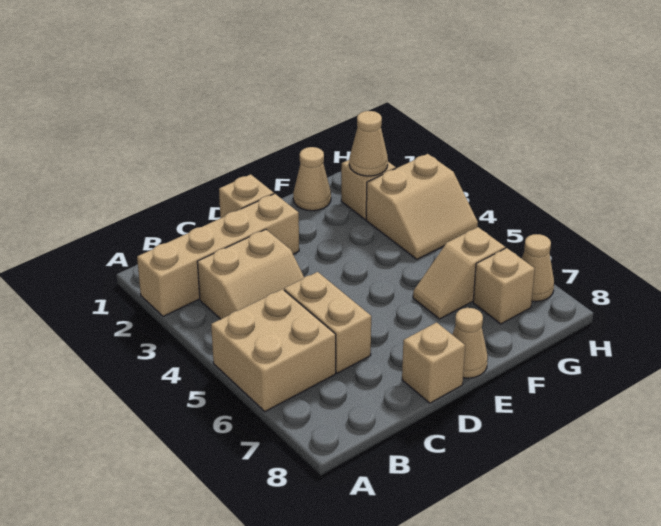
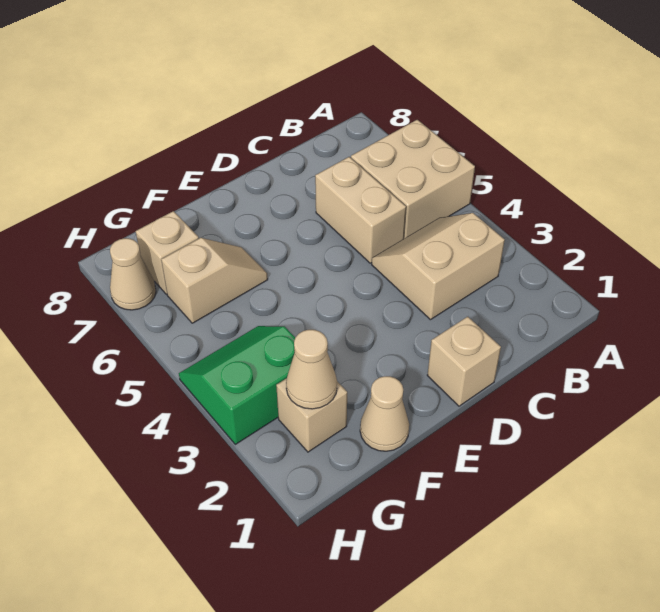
tan 1x4 brick [137,194,299,316] -> none
tan 1x1 brick [402,322,465,403] -> none
tan 1x1 cone [452,308,488,378] -> none
tan 2x2 slope [366,154,478,259] -> green 2x2 slope [179,326,295,444]

